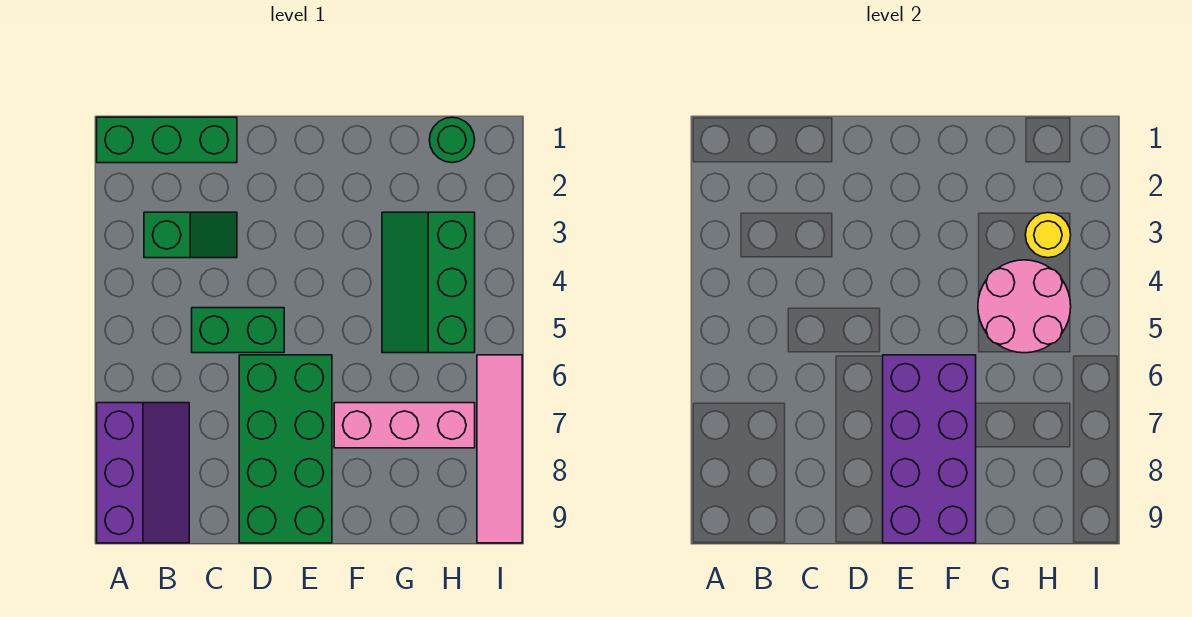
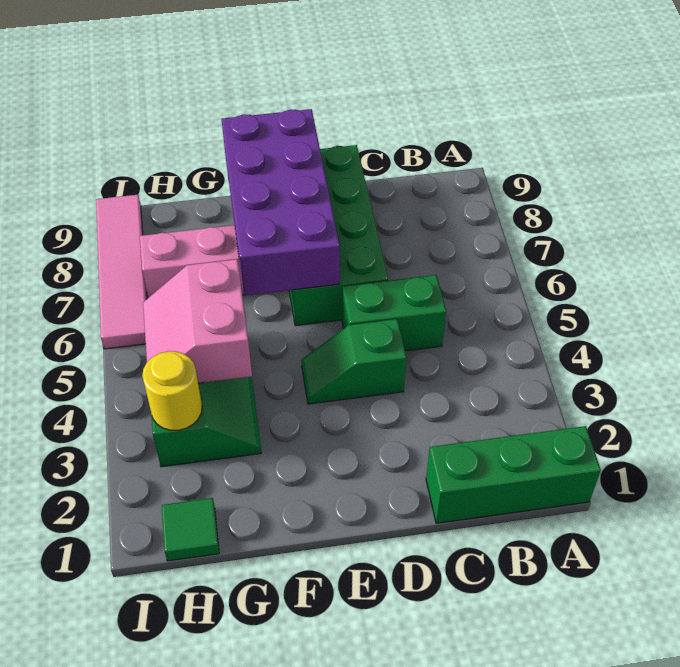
purple 2x3 slope [97,403,189,543] -> none
green 1x2 slope [144,212,237,258] -> green 1x2 slope moved to [301,319,406,404]
pink 2x2 round brick [978,260,1071,353] -> pink 2x2 slope [143,259,252,383]
green 1x1 round brick [429,117,475,163] -> green 1x1 tile [162,498,219,561]

